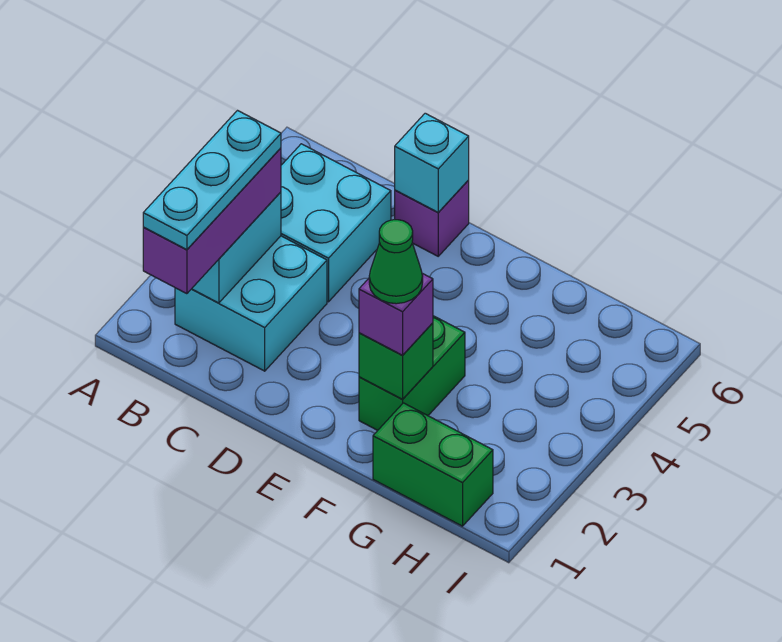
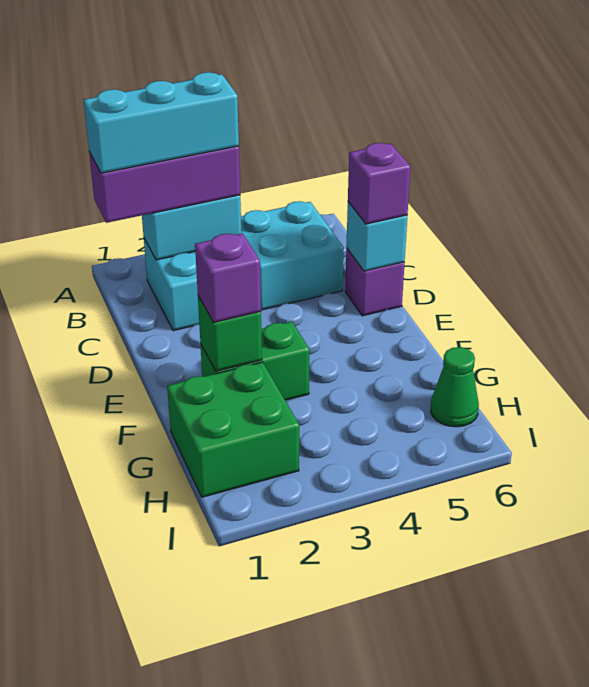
cyan 1x3 plate [143,111,281,250] -> cyan 1x3 brick [84,72,239,173]
none -> purple 1x1 brick [348,143,411,224]
green 1x1 cone [369,220,423,304] -> green 1x1 cone moved to [431,347,479,427]
green 1x2 brick [373,403,493,526] -> green 2x2 brick [167,362,299,497]

